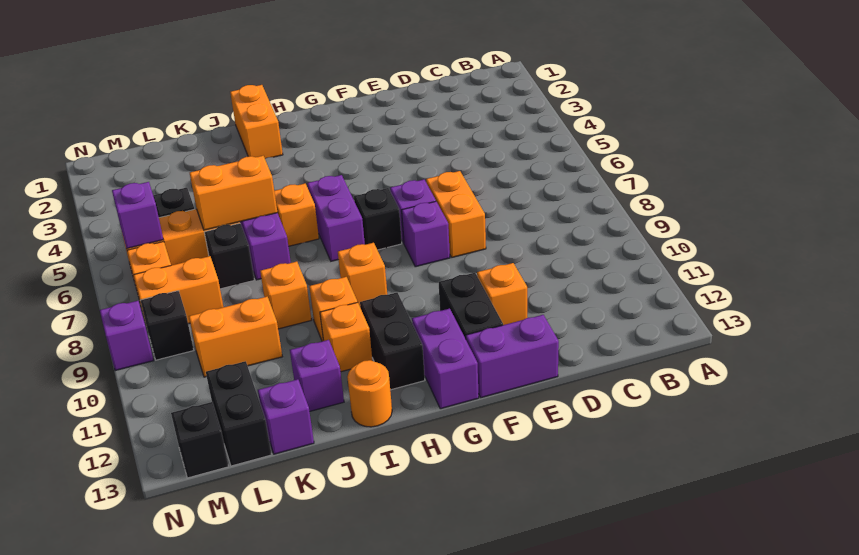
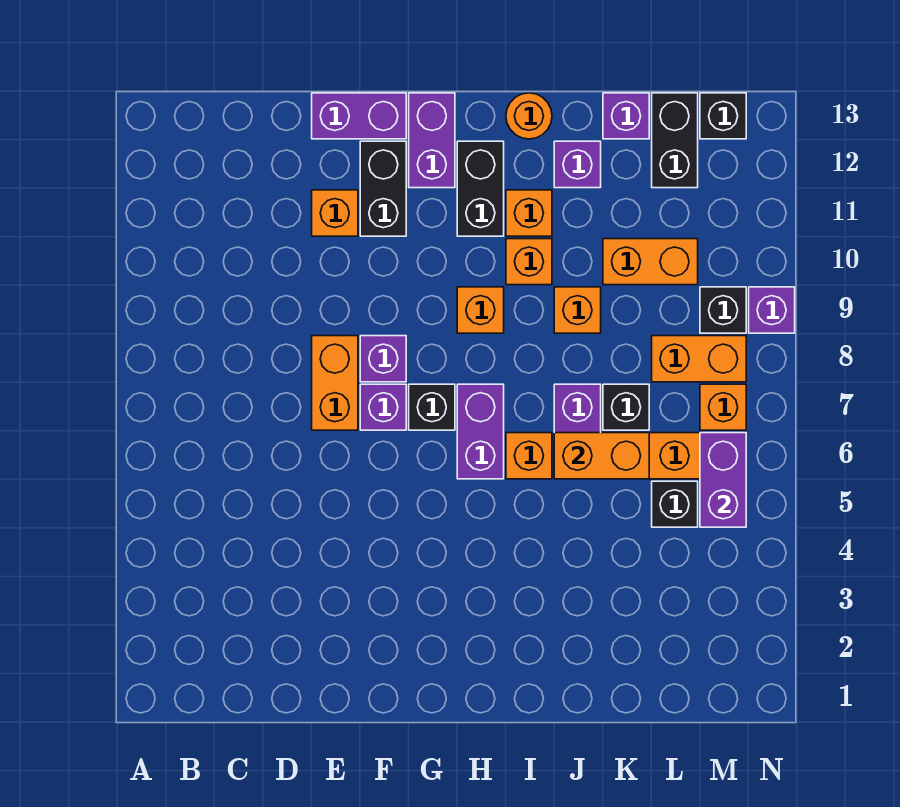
orange 1x2 brick [230,85,283,158] -> none
purple 1x1 brick [112,182,163,248] -> purple 1x2 brick [700,433,746,527]

